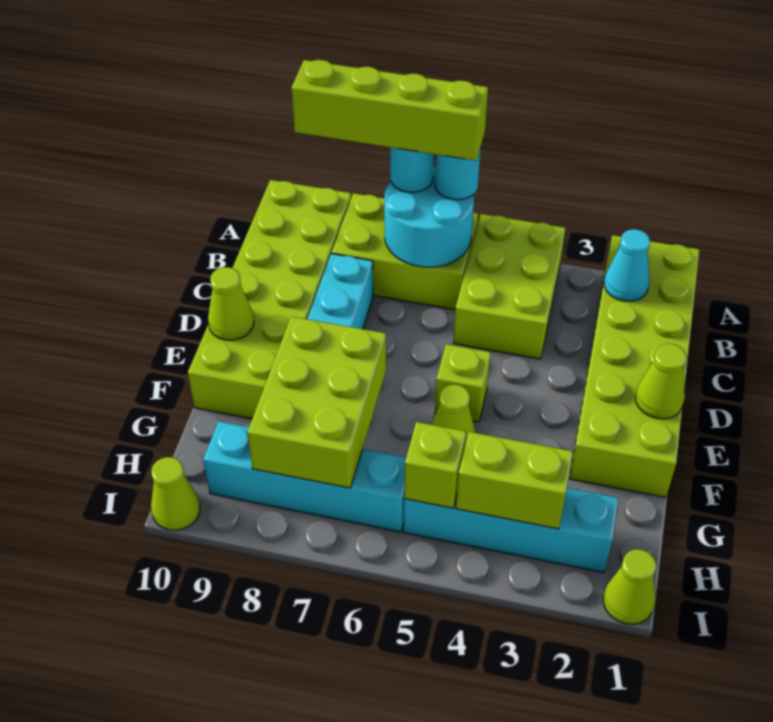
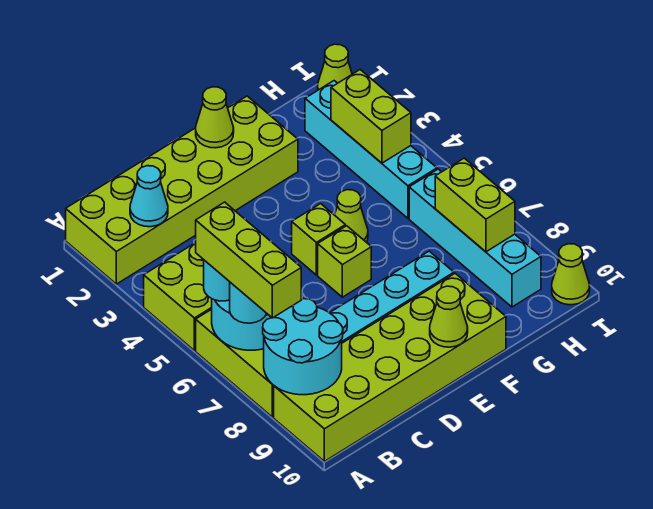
lime 1x4 brick [291,60,488,161] -> lime 1x3 brick [196,202,301,318]
none -> cyan 2x2 round brick [263,299,343,395]
lime 2x3 brick [247,316,386,488] -> lime 1x2 brick [435,158,515,252]
lime 1x1 brick [404,422,466,508] -> lime 1x1 brick moved to [318,226,371,297]

